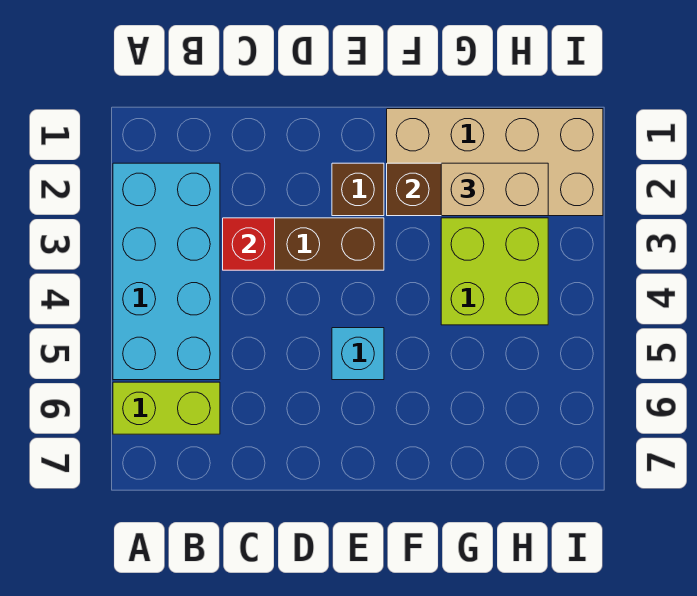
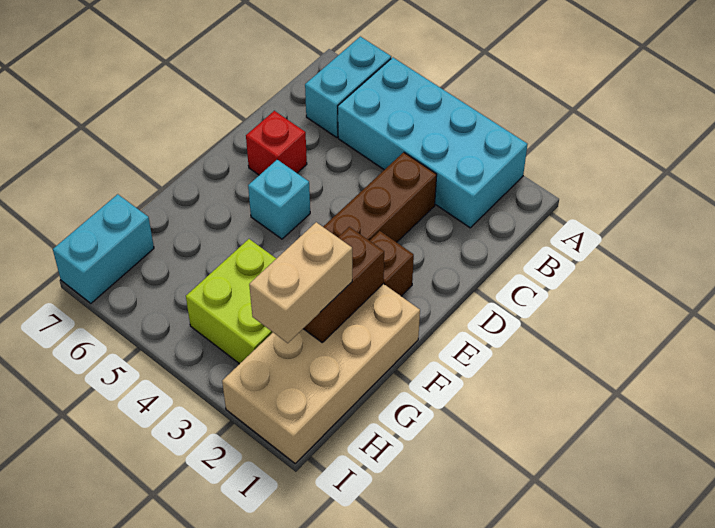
lime 1x2 brick [113,382,220,434] -> cyan 1x2 brick [305,36,391,137]
red 1x1 brick [223,218,275,270] -> red 1x1 brick moved to [246,111,307,175]
none -> cyan 1x2 brick [53,194,154,303]

